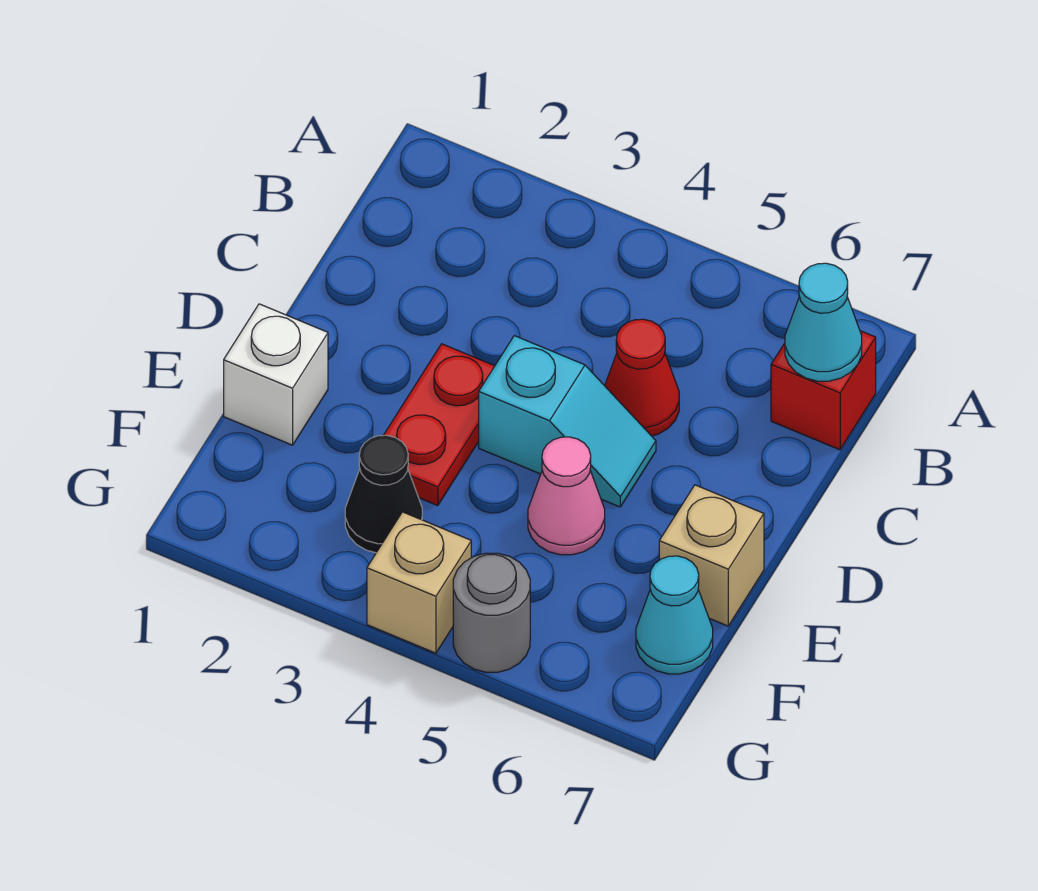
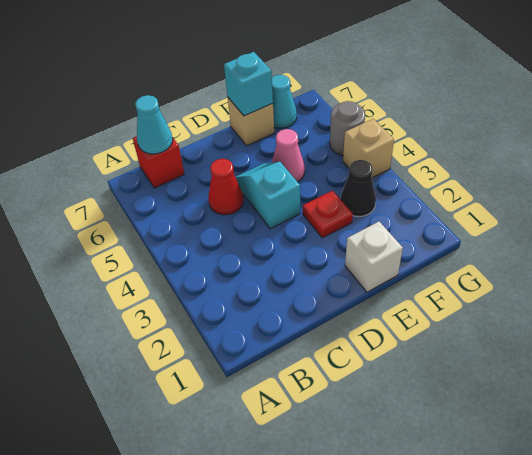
red 1x2 plate [383,344,494,506] -> red 1x1 plate [303,191,353,238]
none -> cyan 1x1 brick [224,52,273,116]

